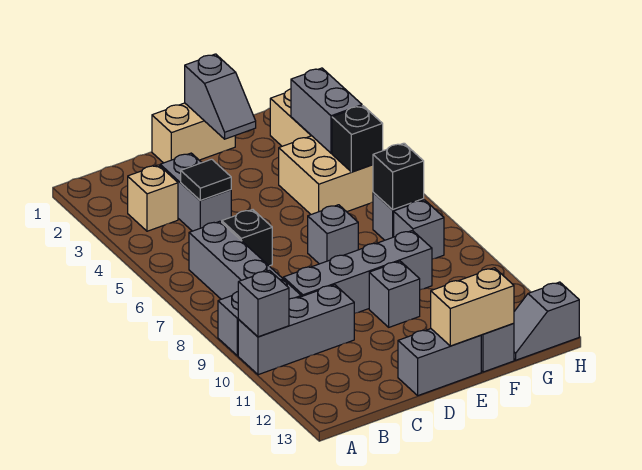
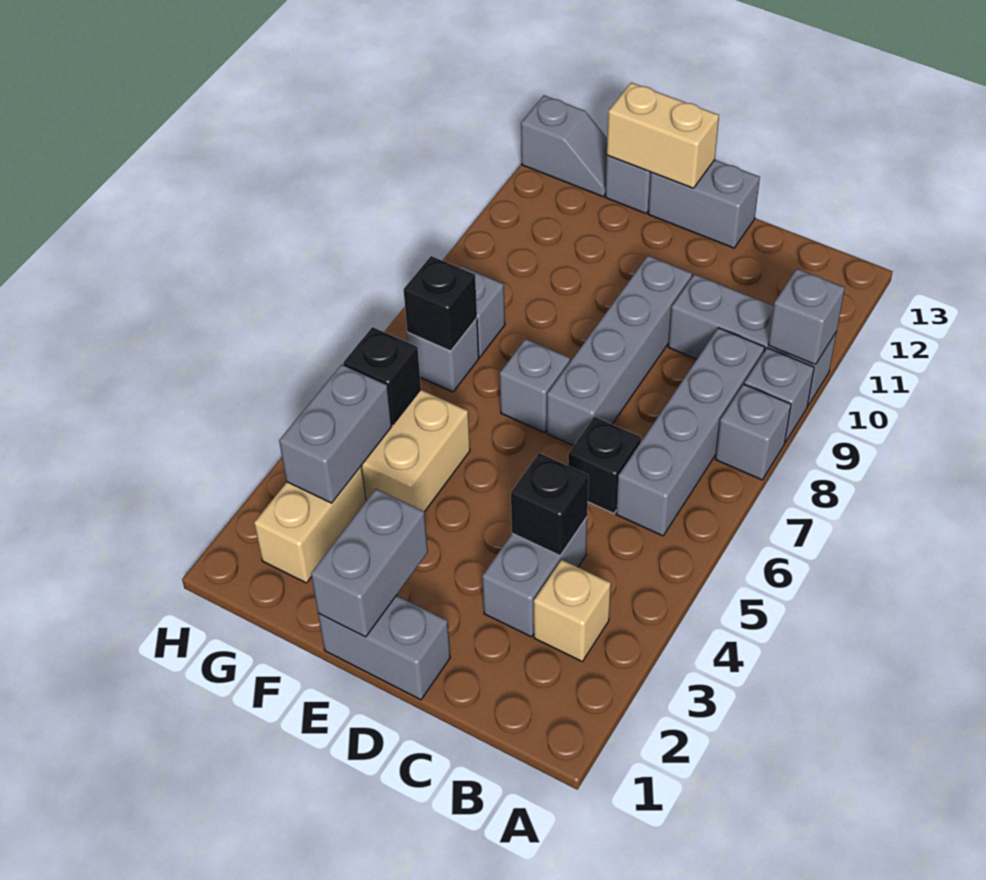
black 1x1 tile [181,159,231,200] -> black 1x1 brick [511,453,588,556]
grey 1x4 brick [283,231,432,314] -> grey 1x4 brick turned to [547,256,692,446]
tan 1x2 brick [152,103,235,163] -> grey 1x2 brick [318,595,450,700]
grey 1x2 slope [185,54,256,139] -> grey 1x2 brick [311,489,428,637]
grey 1x1 brick [369,261,420,327] -> grey 1x1 brick moved to [716,384,791,480]

